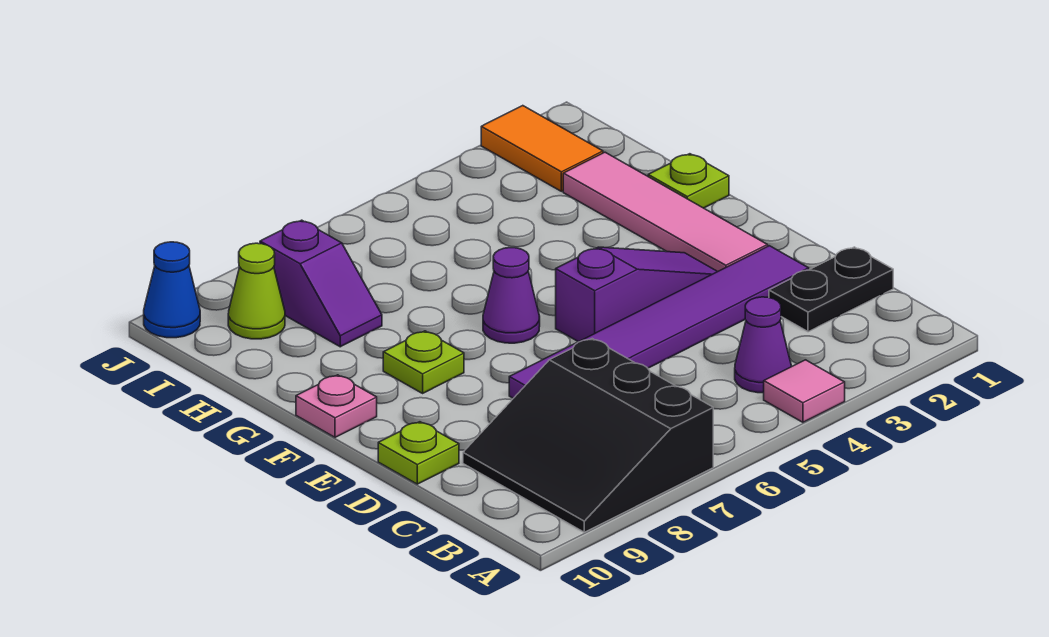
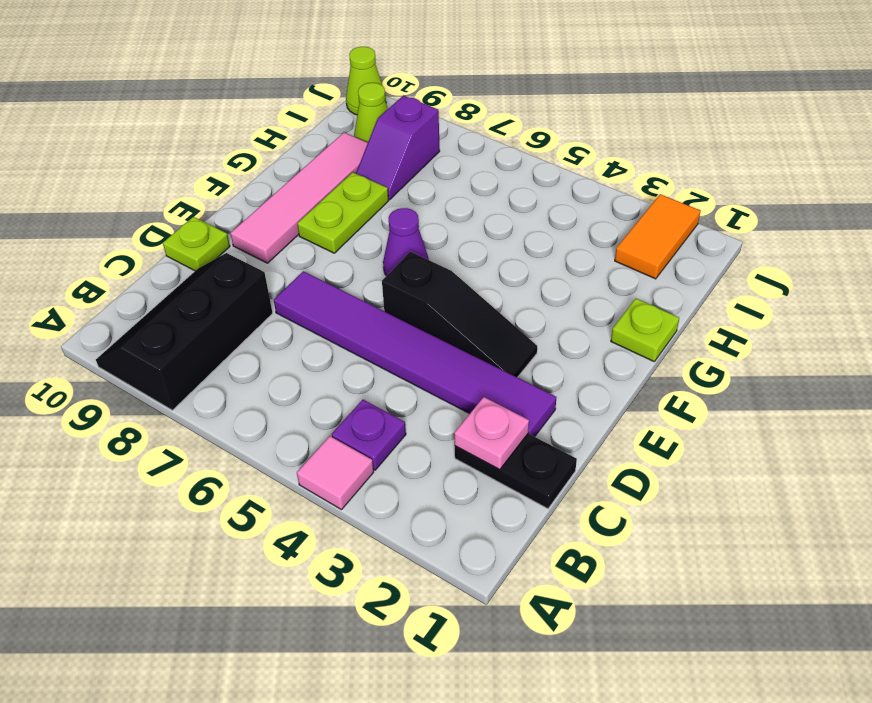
black 3x3 slope [463,339,713,532] -> black 2x3 slope [96,253,273,410]
purple 1x1 cone [735,297,791,393] -> purple 1x1 plate [331,400,406,470]
pink 1x4 tile [563,152,768,272] -> pink 1x4 tile moved to [230,133,368,263]
purple 1x3 slope [556,247,717,342] -> black 1x3 slope [382,252,537,377]
lime 1x1 plate [383,331,464,393] -> lime 1x2 plate [297,172,389,253]
pink 1x1 plate [296,375,377,437] -> pink 1x1 plate moved to [454,397,529,470]
blue 1x1 cone [144,242,200,338] -> lime 1x1 cone [346,47,386,115]

